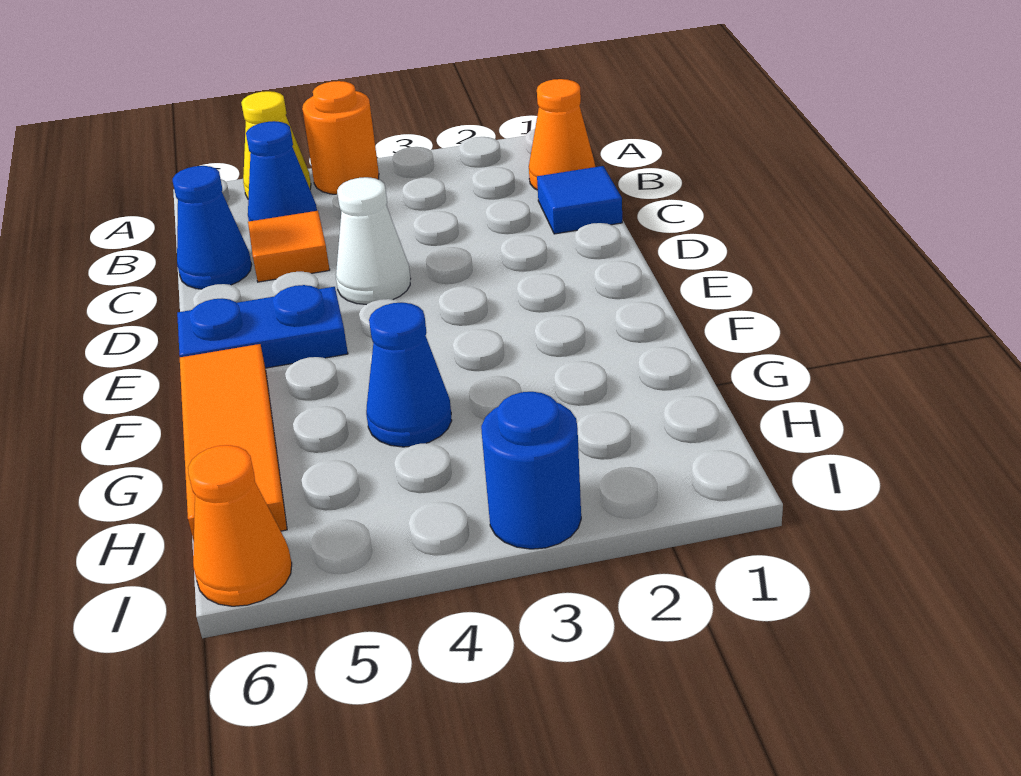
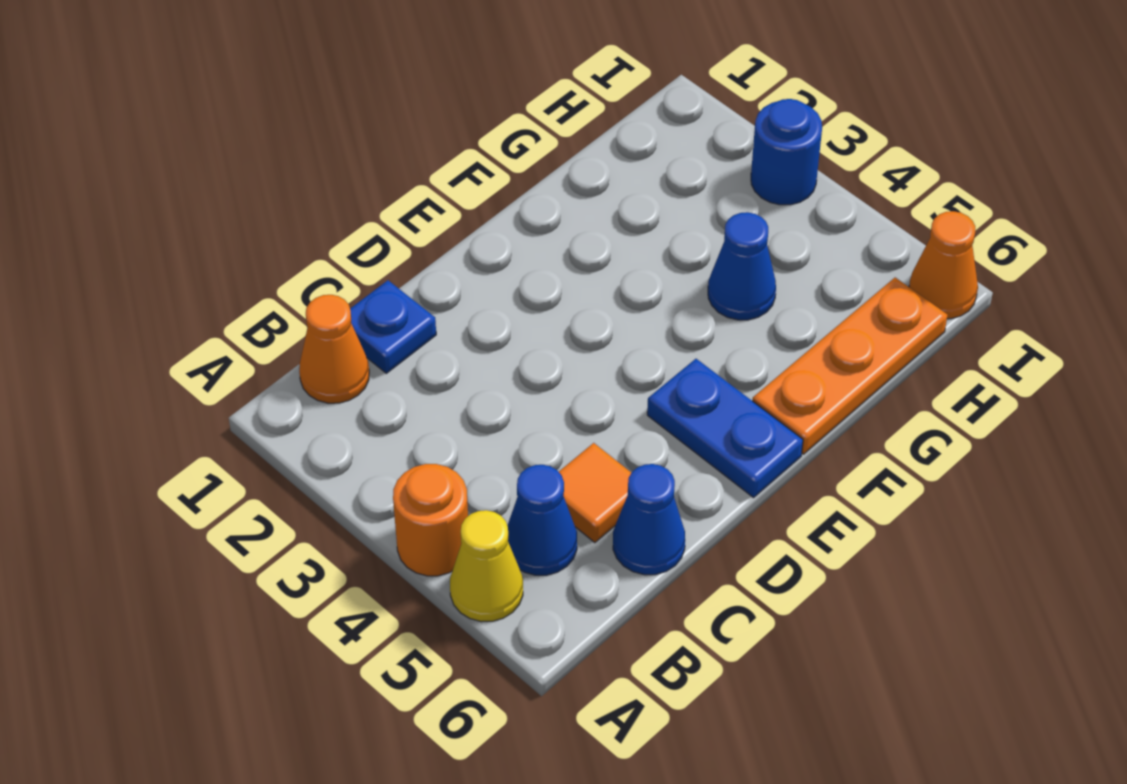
blue 1x1 tile [537,166,622,234] -> blue 1x1 plate [350,280,436,373]
white 1x1 cone [336,177,411,305] -> none
orange 1x3 tile [180,344,287,541] -> orange 1x3 plate [752,278,948,454]

